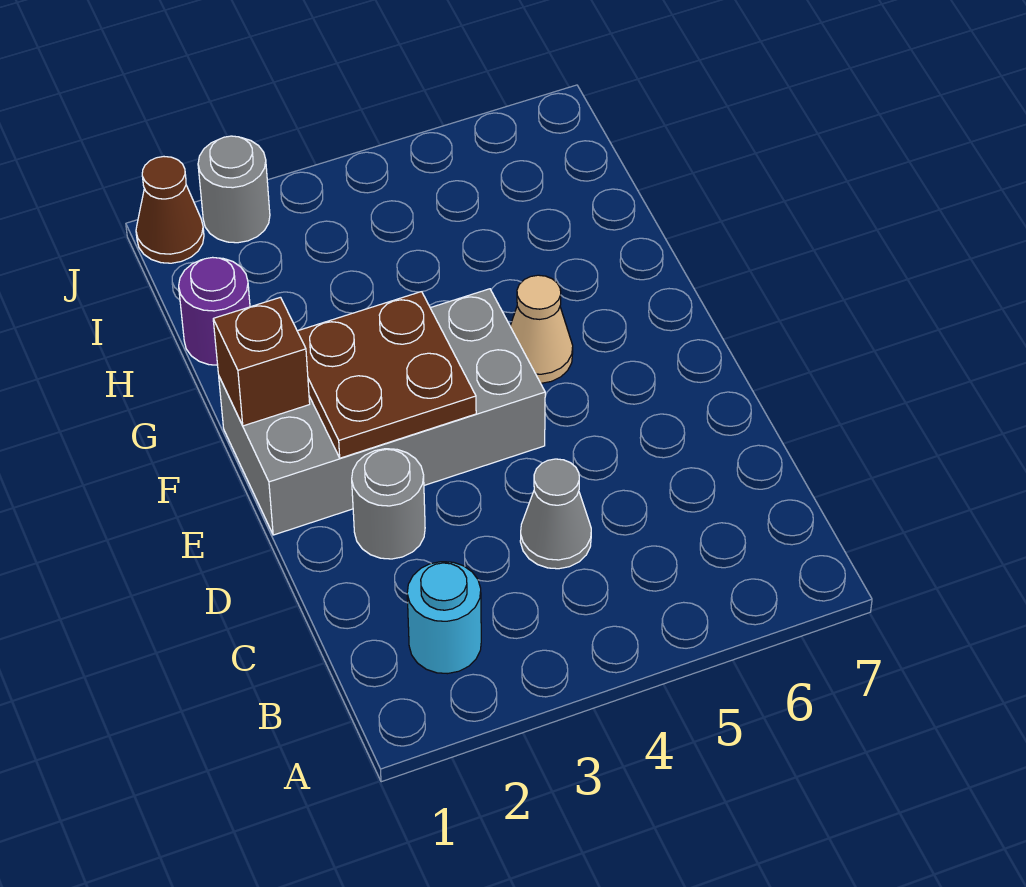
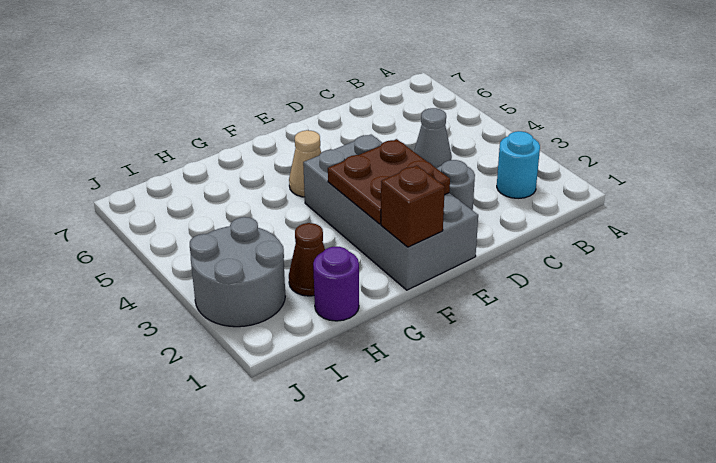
brown 1x1 cone [136,157,204,263] -> brown 1x1 cone moved to [289,223,325,296]
grey 1x1 round brick [198,136,270,243] -> grey 2x2 round brick [190,217,285,327]

